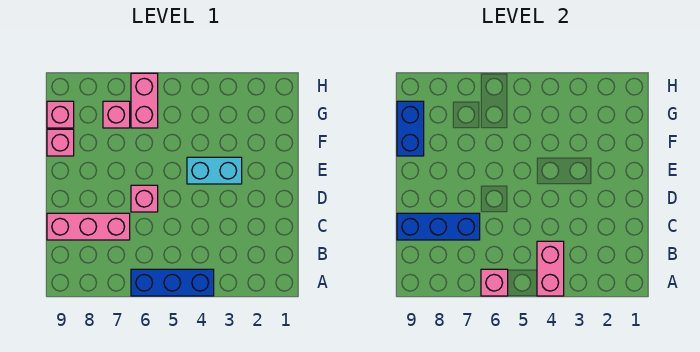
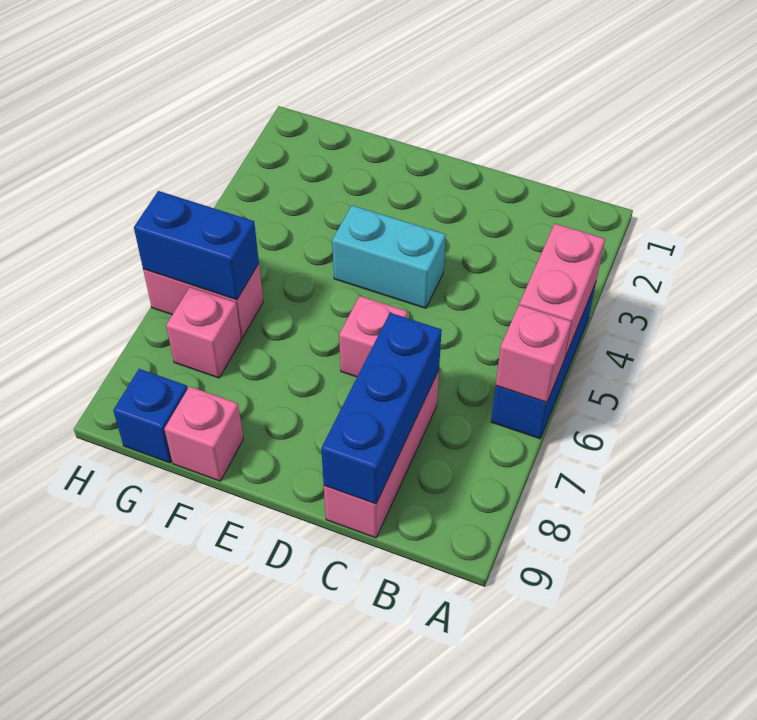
pink 1x2 brick [537,241,564,296] -> pink 1x2 brick turned to [519,224,605,359]
cyan 1x2 brick [187,157,242,184] -> cyan 1x2 brick turned to [332,205,446,308]
blue 1x2 brick [397,101,424,156] -> blue 1x2 brick moved to [134,191,259,300]
pink 1x1 brick [47,101,74,128] -> blue 1x1 brick [113,369,187,463]

